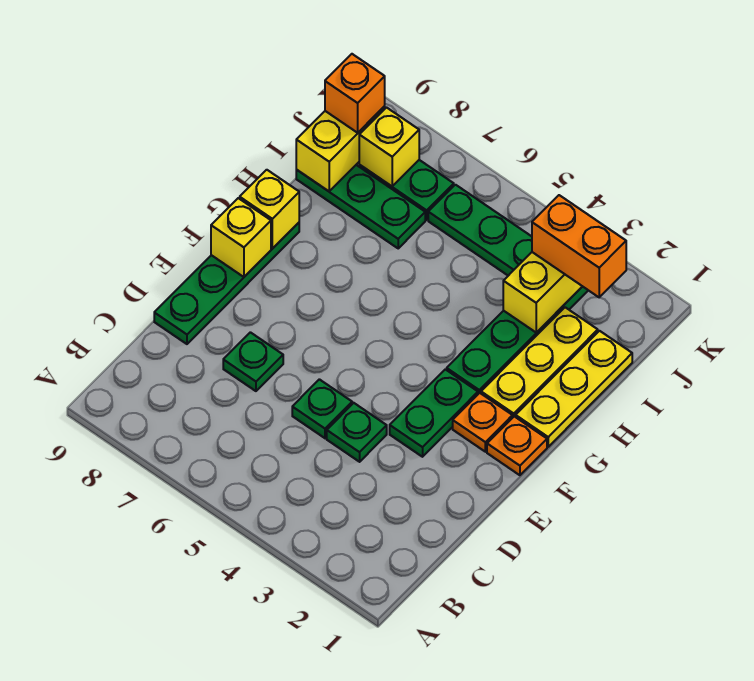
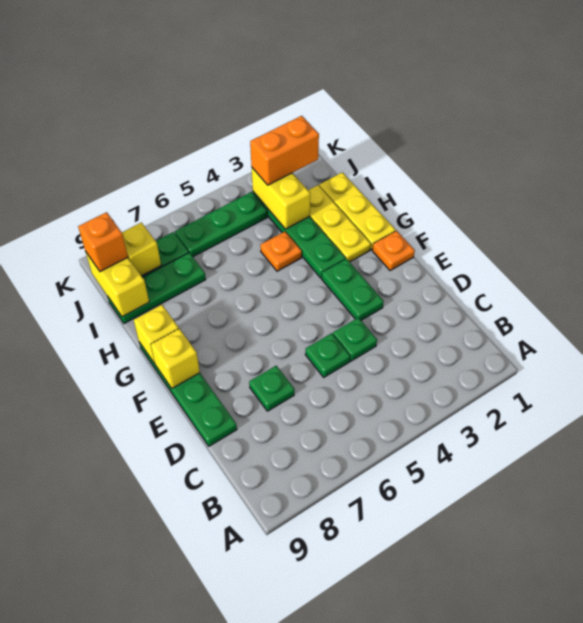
orange 1x1 plate [453,393,513,452] -> orange 1x1 plate moved to [260,232,302,271]

